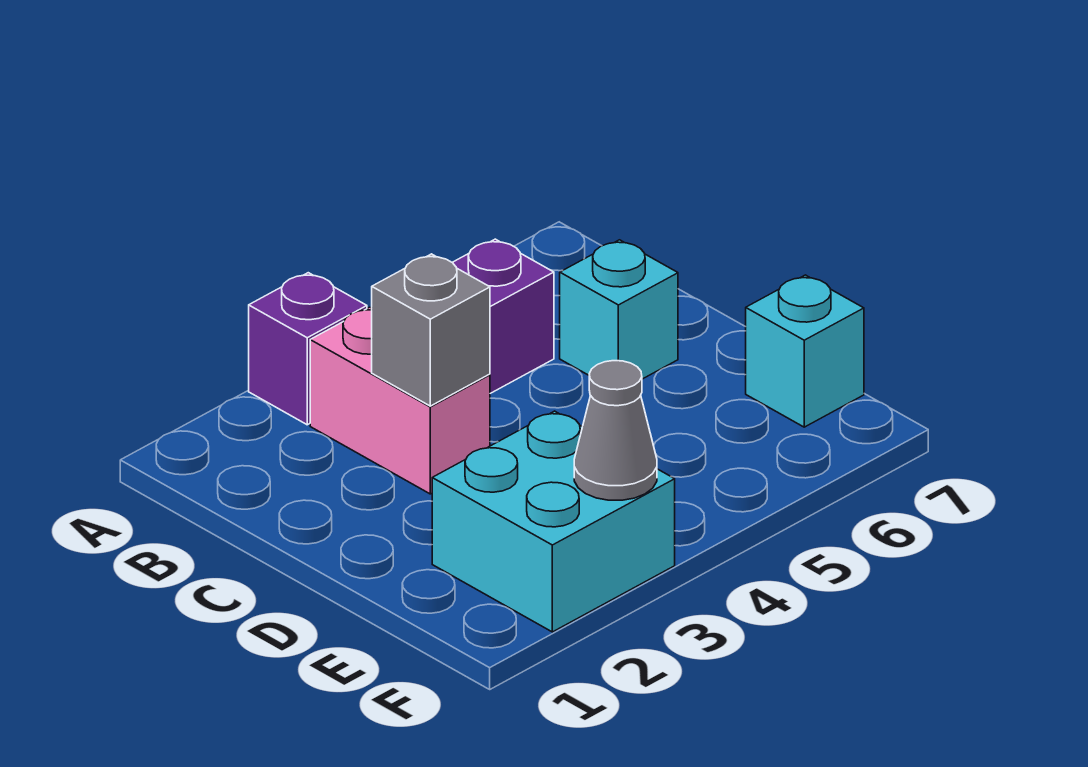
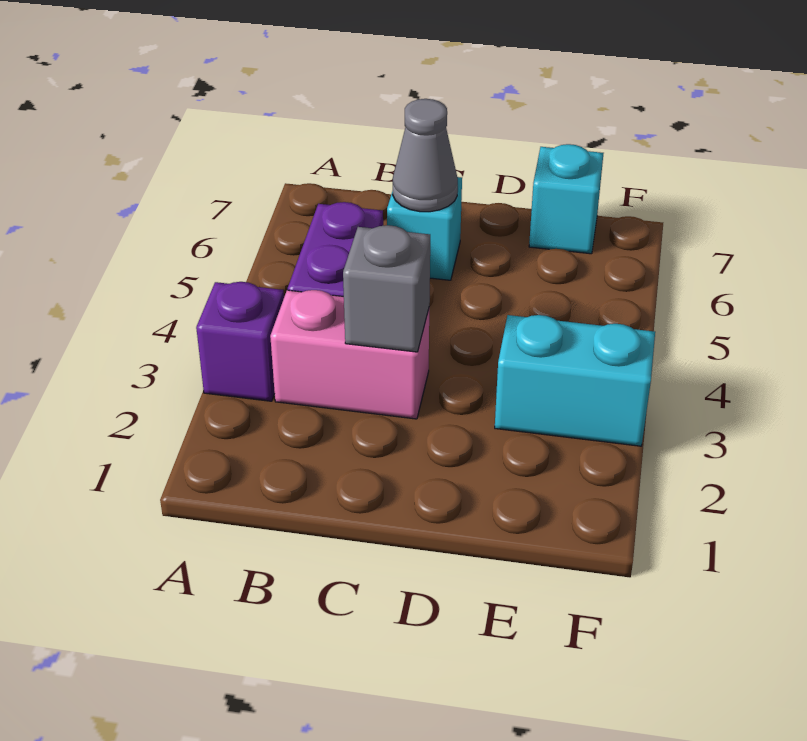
cyan 2x2 brick [432,411,675,632] -> cyan 1x2 brick [495,315,655,446]
grey 1x1 cone [574,361,657,500] -> grey 1x1 cone moved to [393,99,458,212]

